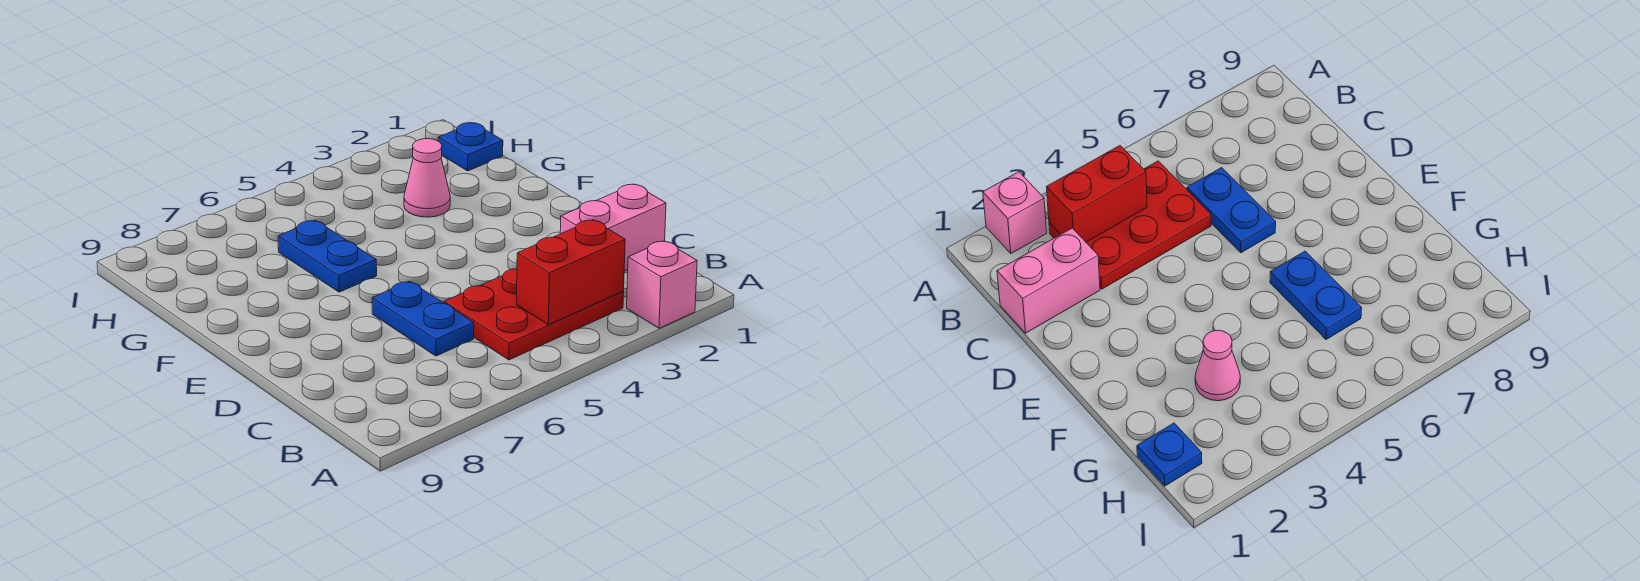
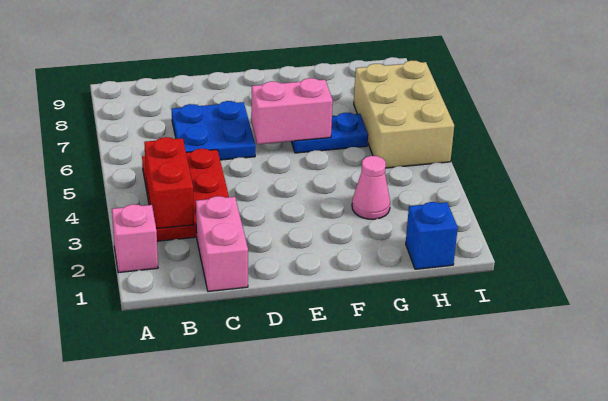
blue 1x2 plate [372,281,474,356] -> blue 2x2 plate [172,101,255,160]
none -> pink 1x2 brick [251,78,333,144]
blue 1x1 plate [438,123,503,171] -> blue 1x1 brick [406,202,458,269]
none -> tan 2x3 brick [354,60,454,168]

